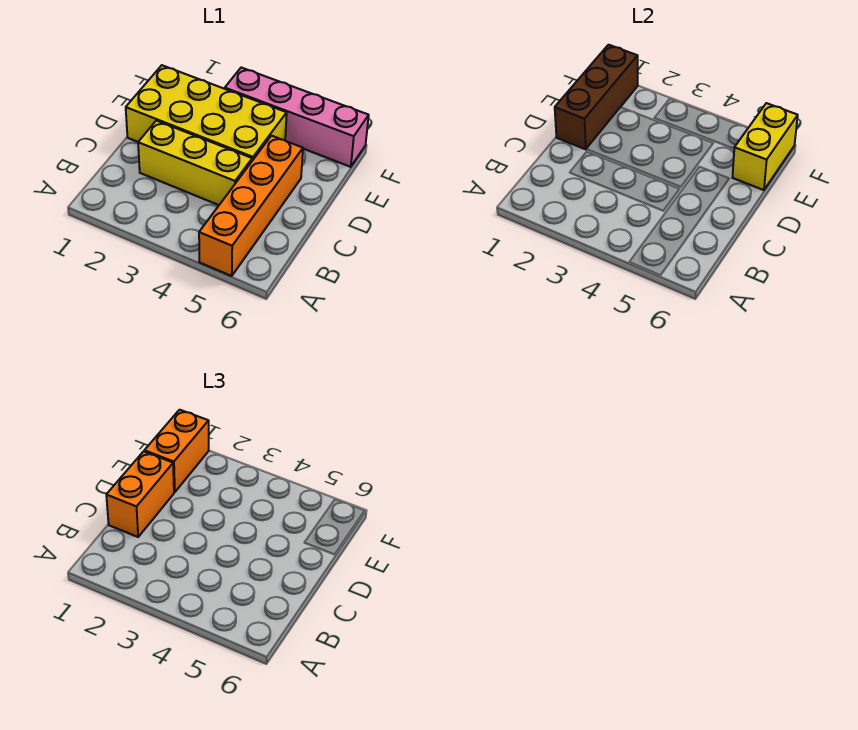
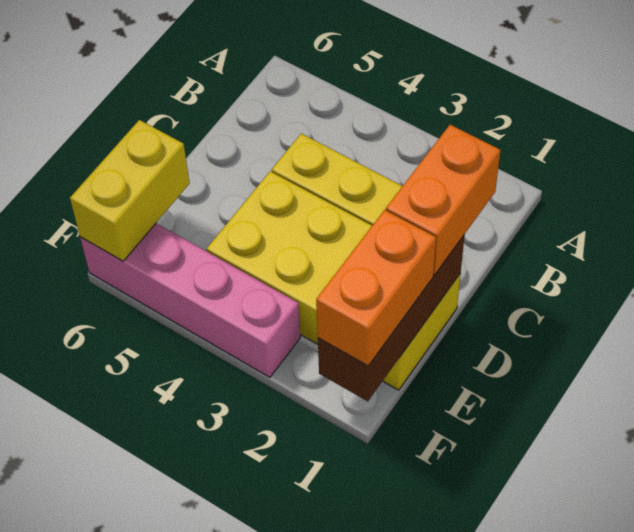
orange 1x4 brick [199,136,303,276] -> none

